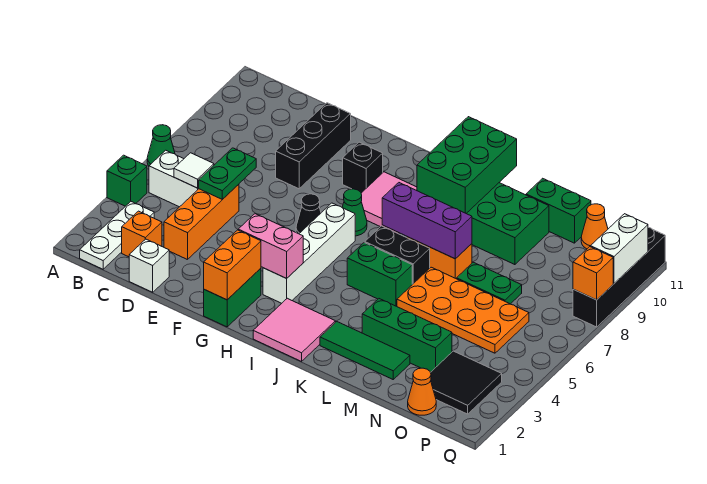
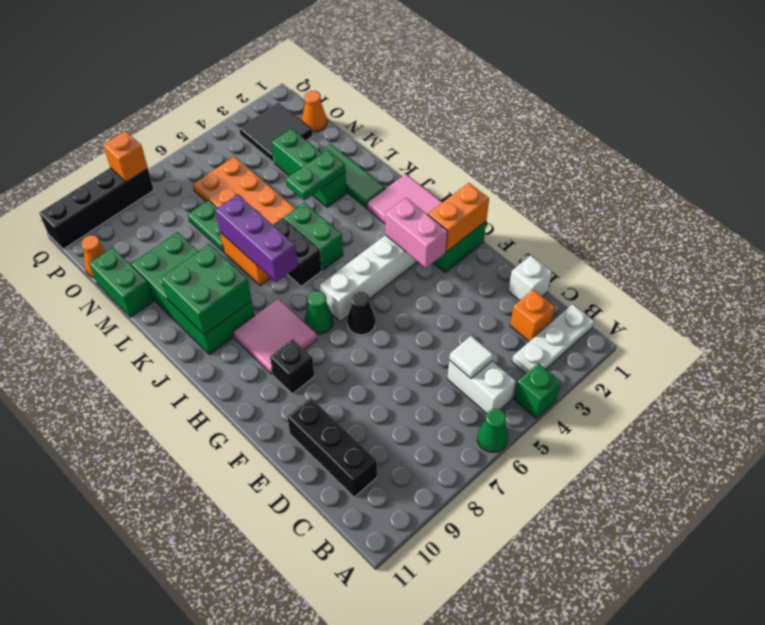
orange 1x3 brick [164,184,239,260] -> none
green 1x2 plate [199,148,256,199] -> green 1x2 plate moved to [286,150,346,200]
black 1x3 brick [276,103,351,189] -> black 1x3 brick turned to [287,398,377,497]
green 2x3 brick [417,117,517,213] -> green 2x2 brick [161,244,252,335]
white 1x2 brick [591,214,648,283] -> none

